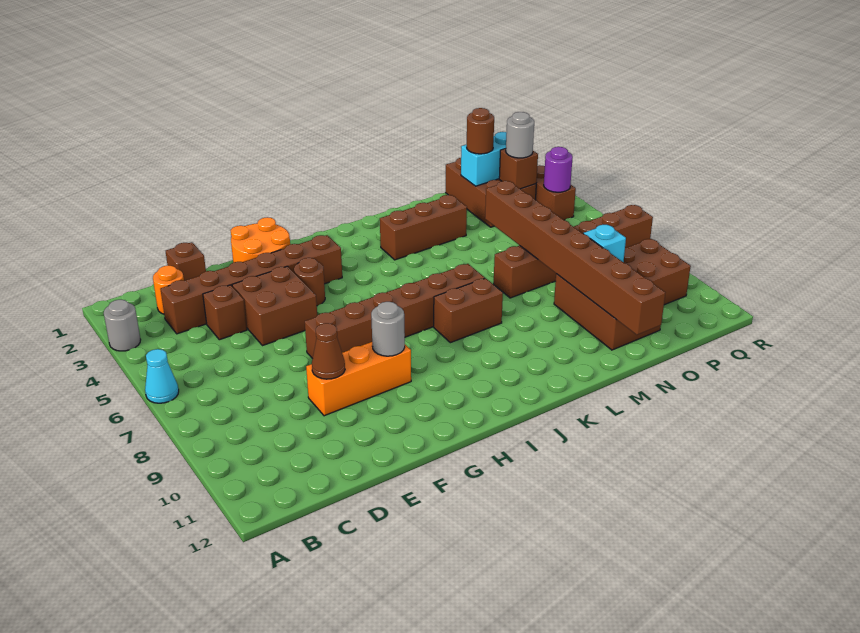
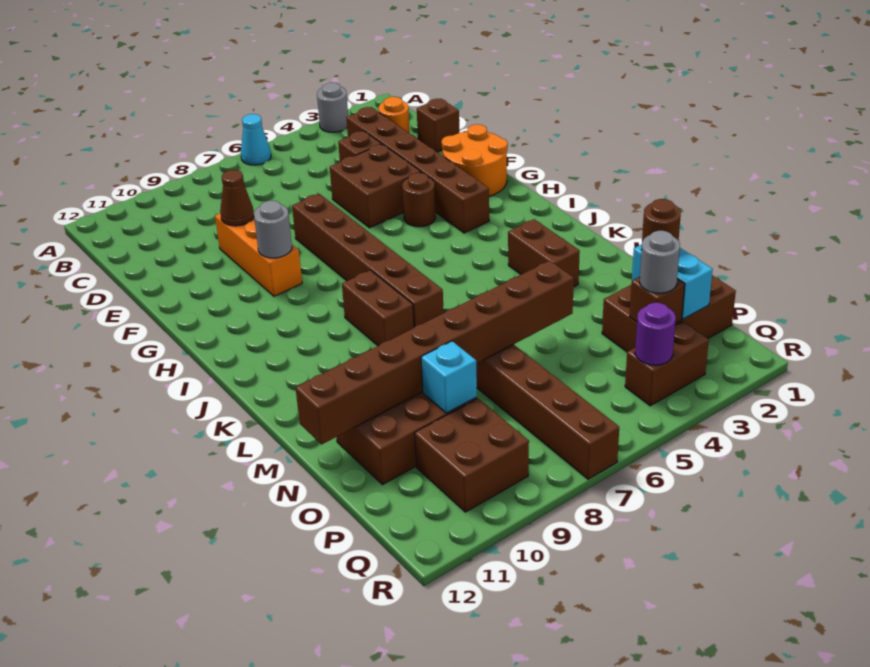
brown 1x3 brick [380,195,467,260] -> brown 1x2 brick [508,219,580,287]

